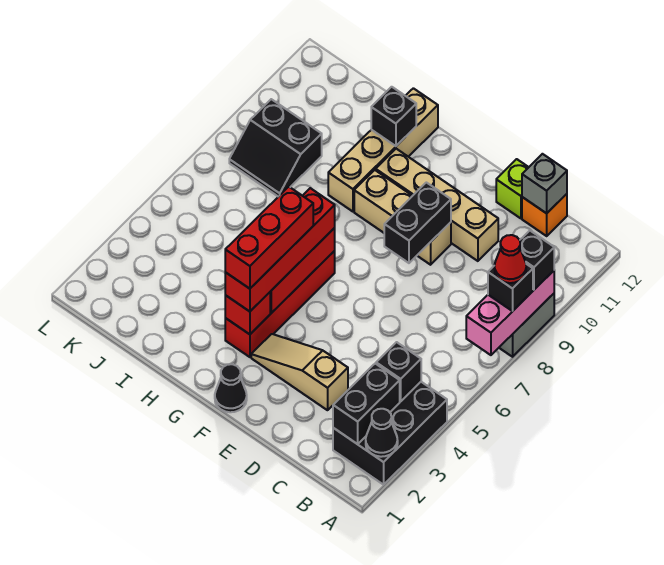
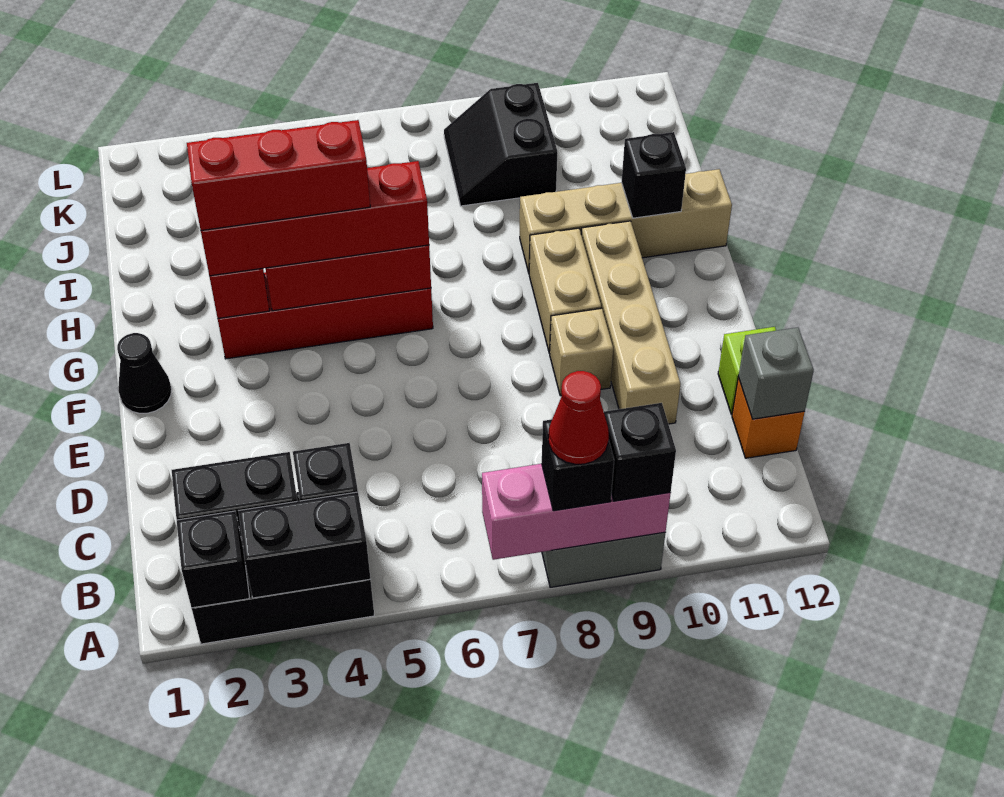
black 1x1 cone [366,409,398,457] -> black 1x1 brick [177,511,249,608]
tan 1x3 slope [251,334,348,410] -> none
black 1x2 brick [384,183,451,263] -> black 1x2 brick moved to [239,492,370,598]

